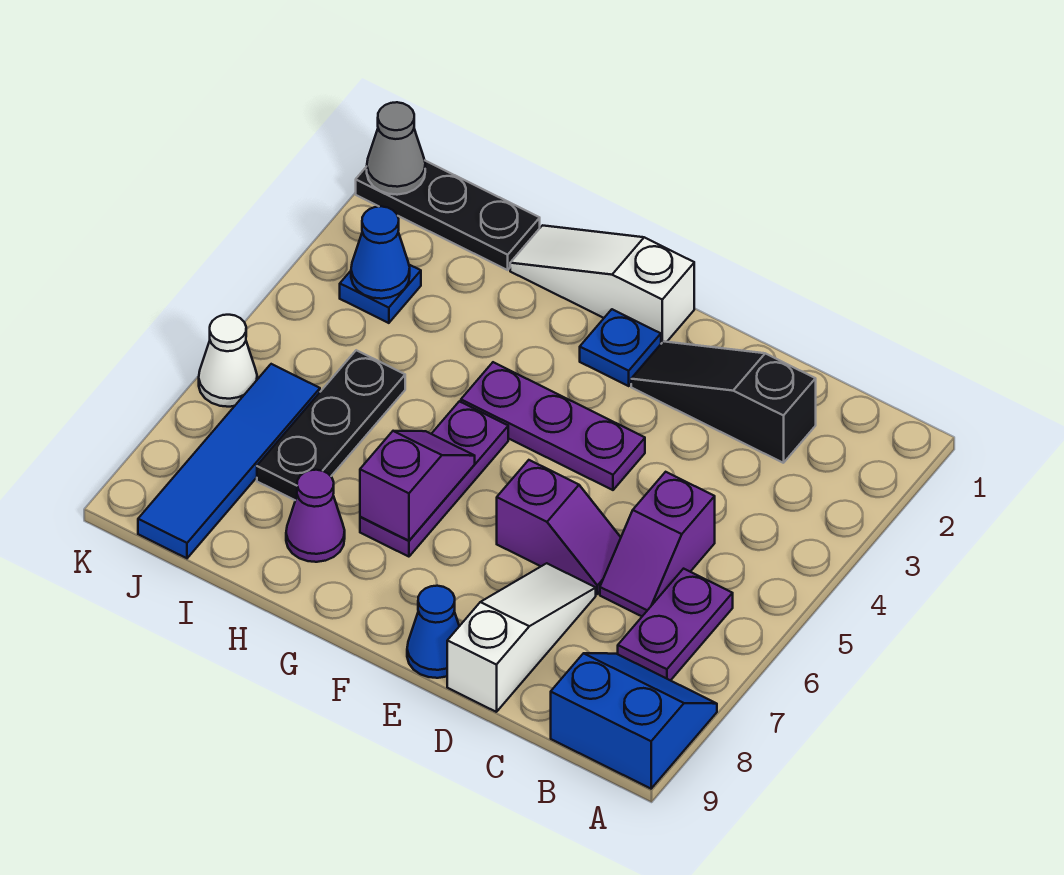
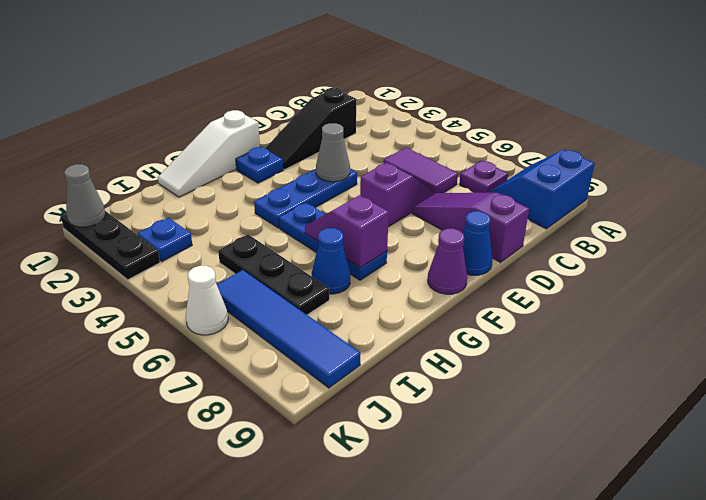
purple 1x2 plate [618,569,733,681] -> purple 1x1 plate [459,161,508,193]
purple 1x2 slope [600,472,715,616] -> purple 1x2 tile [384,147,458,194]
white 1x3 slope [447,563,596,712] -> purple 1x3 slope [412,192,529,262]
purple 1x3 plate [461,362,645,490] -> blue 1x3 plate [254,169,357,228]
none -> grey 1x1 cone [316,123,350,182]
purple 1x3 plate [360,401,508,557] -> blue 1x3 plate [279,203,387,280]
purple 1x1 cone [286,470,345,562] -> purple 1x1 cone moved to [428,228,467,294]
black 1x3 plate [356,161,540,270] -> black 1x3 plate turned to [61,211,160,280]
blue 1x1 cone [351,206,410,299] -> blue 1x1 cone moved to [312,228,350,294]

